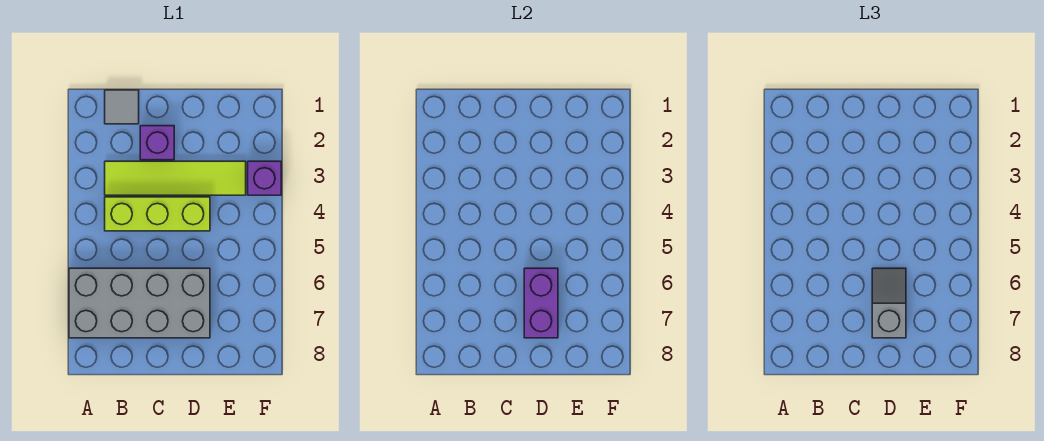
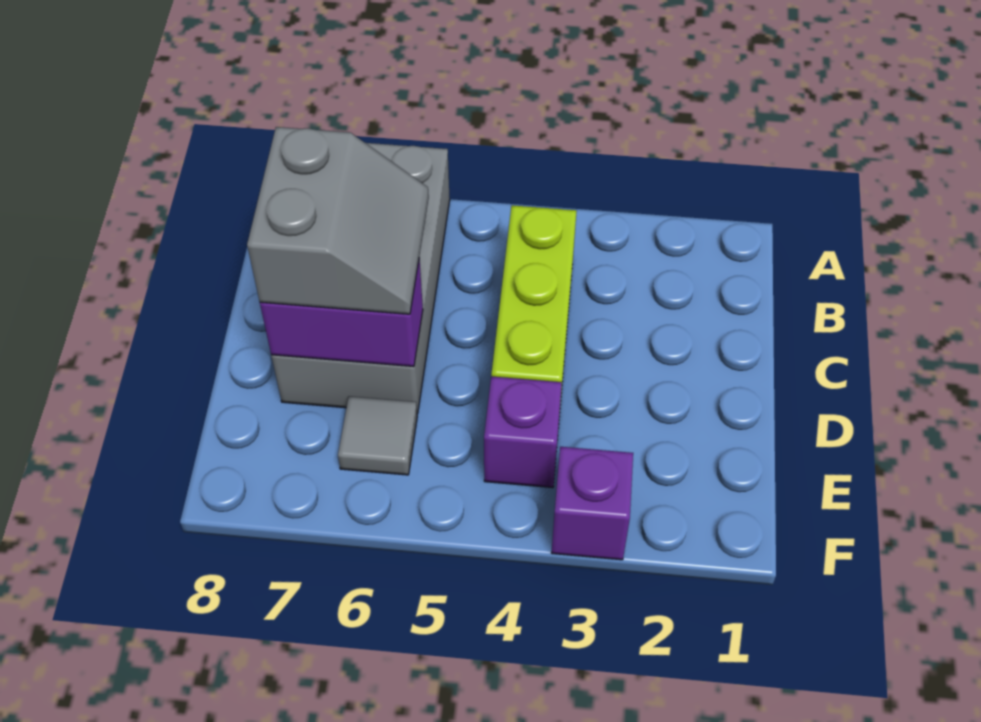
grey 1x1 tile [105,90,139,124] -> grey 1x1 tile moved to [338,396,417,475]
lime 1x4 tile [105,161,246,195] -> none
purple 1x1 brick [140,126,174,160] -> purple 1x1 brick moved to [484,376,562,488]
grey 1x2 slope [872,268,906,338] -> grey 2x2 slope [247,127,429,314]

